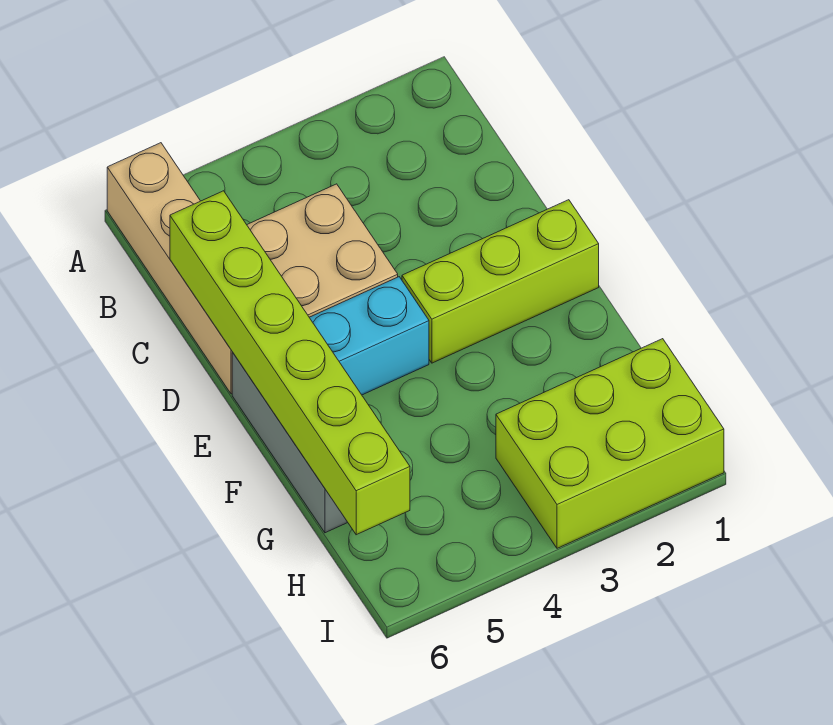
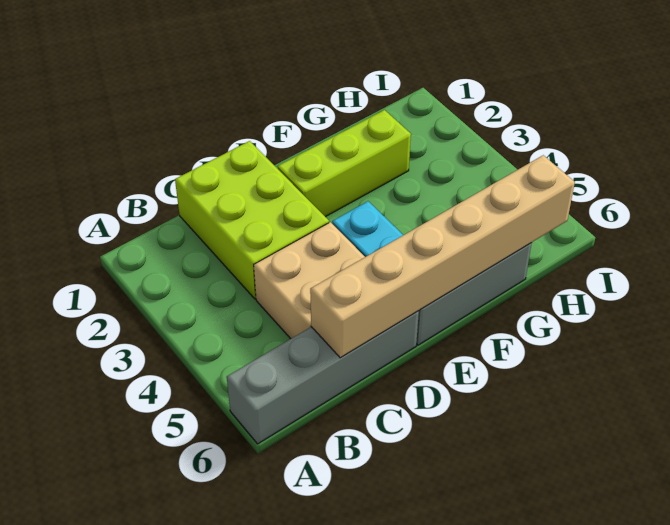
tan 1x4 brick [107,143,233,394] -> grey 1x4 brick [227,311,419,444]
lime 1x6 brick [170,191,410,535] -> tan 1x6 brick [310,155,575,358]
lime 1x3 brick [402,200,599,363] -> lime 1x3 brick turned to [278,110,411,217]
lime 2x3 brick [496,339,724,548] -> lime 2x3 brick moved to [175,141,329,299]

